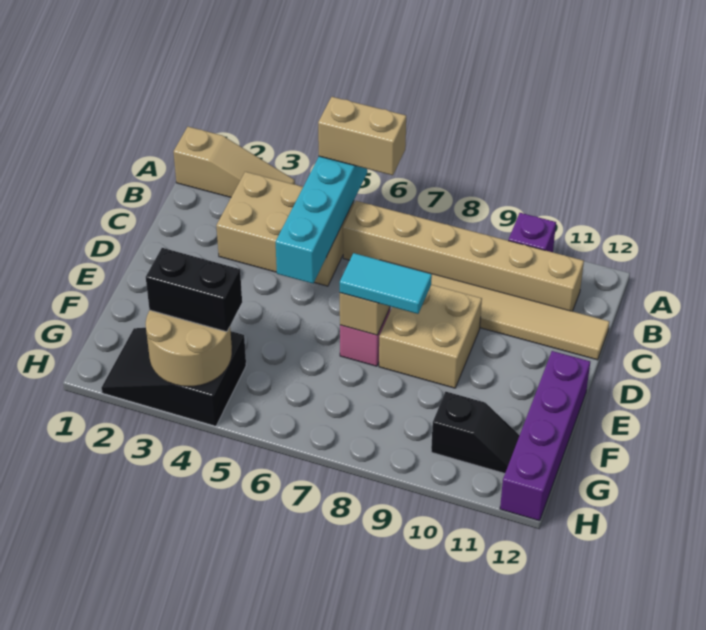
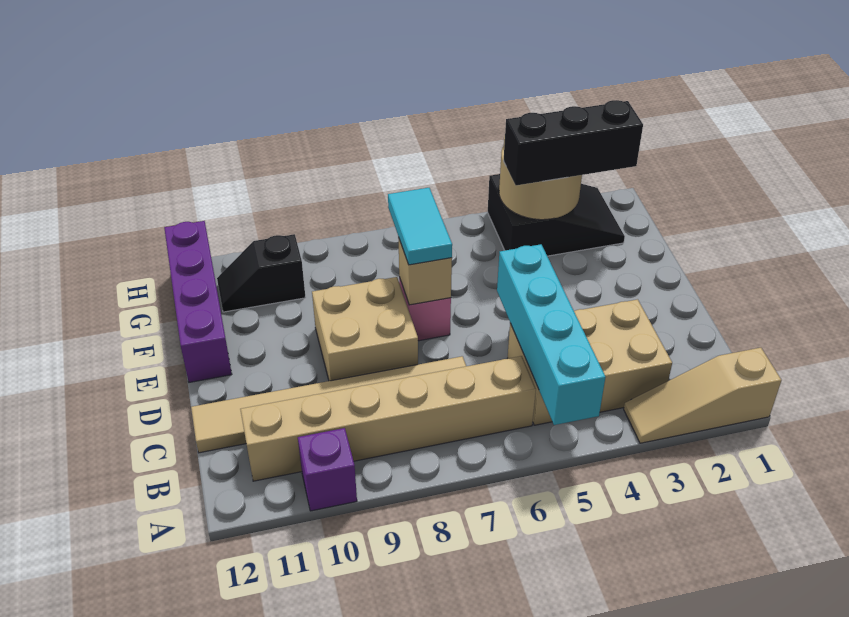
tan 1x2 brick [318,97,406,175] -> none
cyan 1x2 tile [340,253,432,314] -> cyan 1x2 tile turned to [388,188,452,265]
black 1x2 brick [146,248,242,332] -> black 1x3 brick [504,100,643,185]

